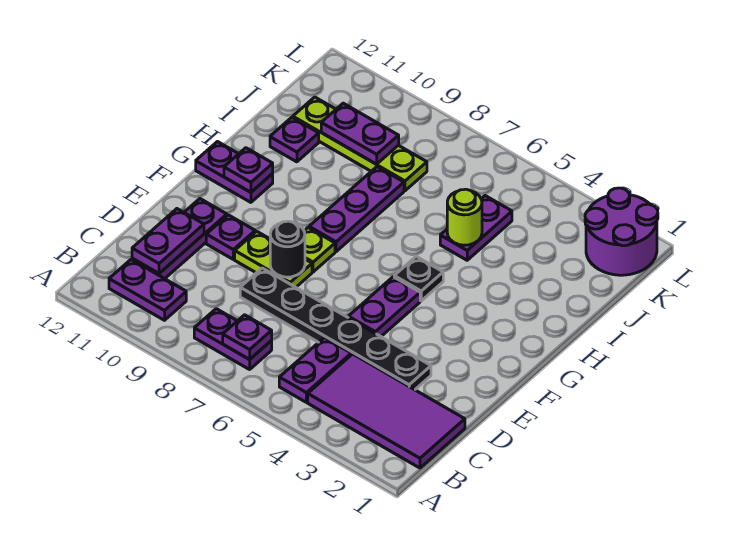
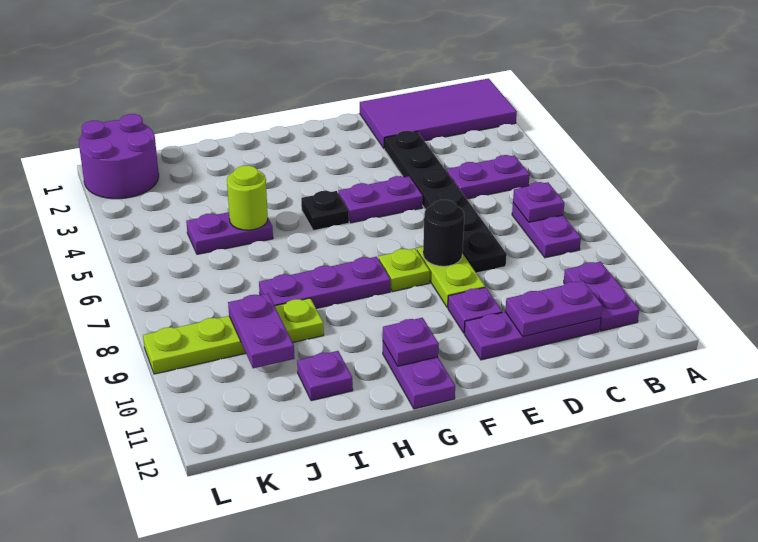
purple 2x4 tile [308,354,465,468] -> purple 2x4 tile turned to [360,79,517,148]
lime 1x4 plate [293,97,427,191] -> lime 1x4 plate turned to [143,298,324,374]

